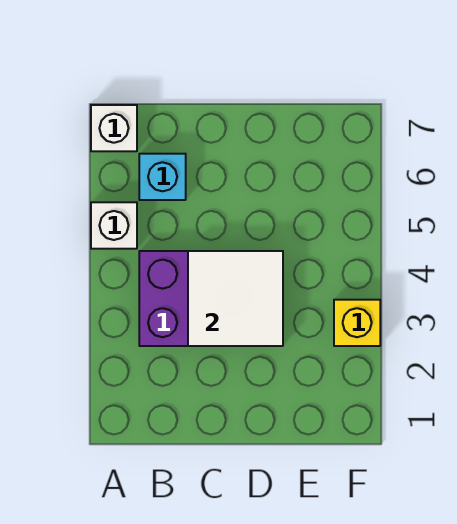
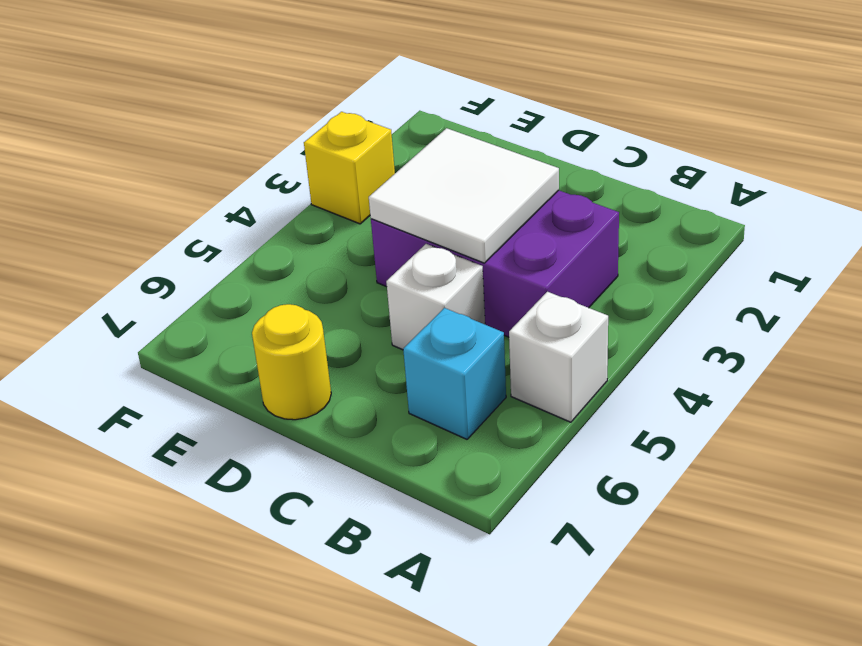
white 1x1 brick [91,105,137,151] -> white 1x1 brick moved to [386,244,485,350]
none -> yellow 1x1 round brick [252,304,331,420]

